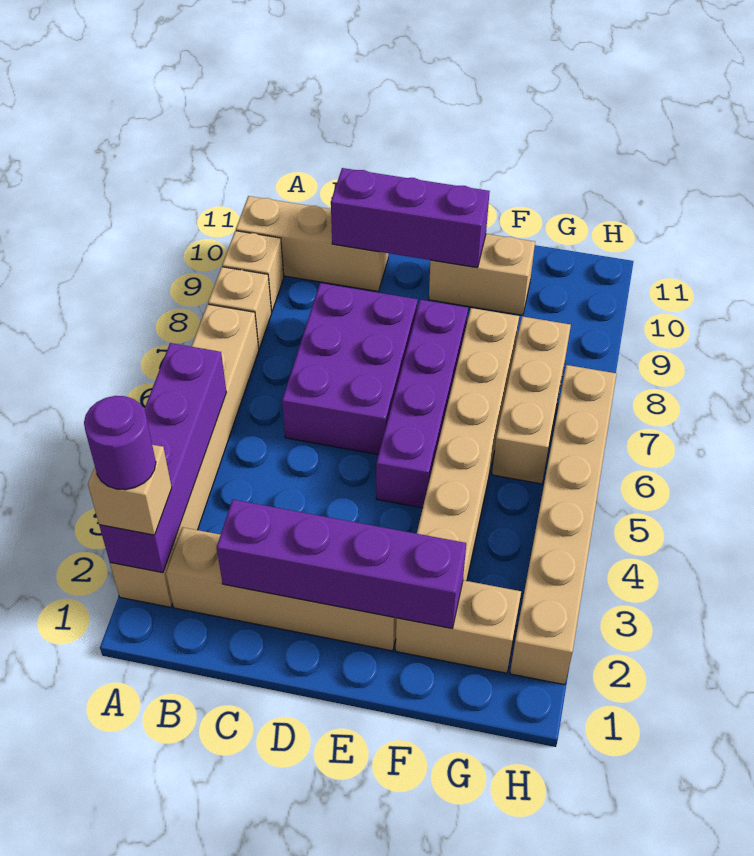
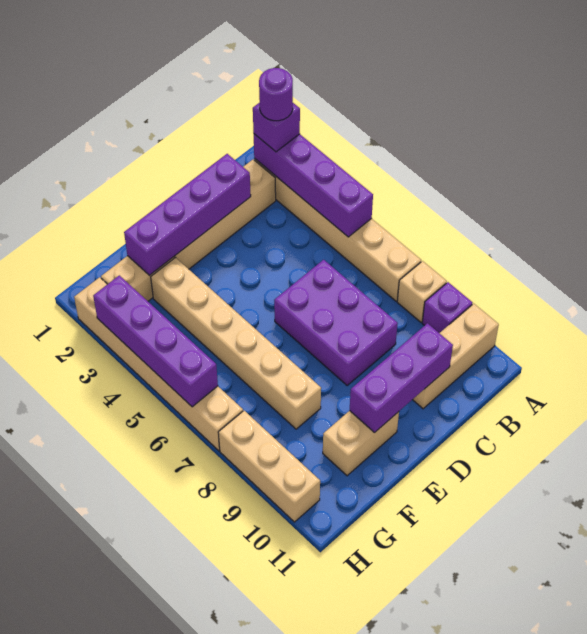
tan 1x1 brick [88,445,172,535] -> purple 1x1 brick [253,103,300,152]
tan 1x1 brick [222,231,284,312] -> purple 1x1 brick [422,282,472,333]
purple 1x4 brick [376,300,468,508] -> purple 1x4 brick moved to [93,275,218,407]
tan 1x3 brick [492,316,571,484] -> tan 1x3 brick moved to [218,411,320,522]

